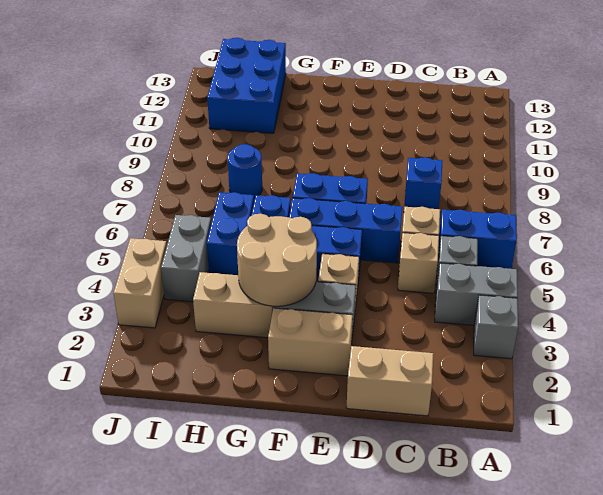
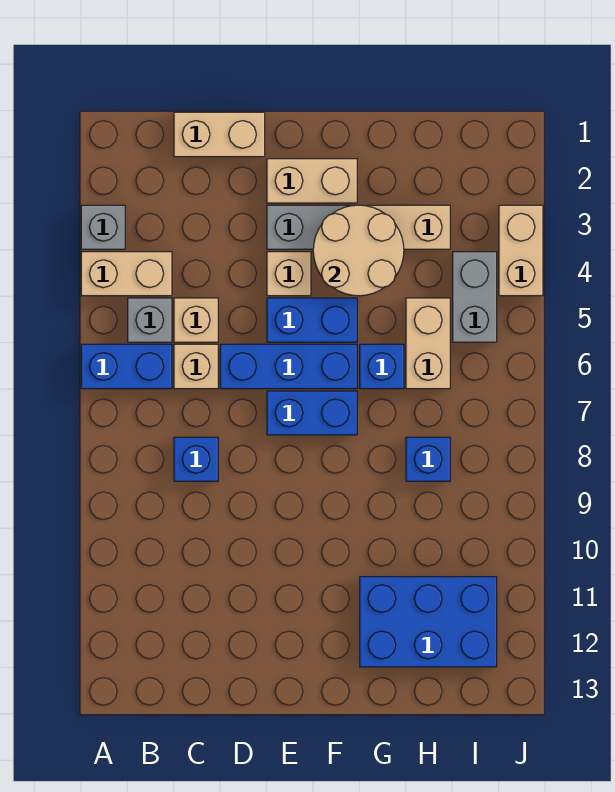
grey 1x2 brick [435,263,518,325] -> tan 1x2 brick [81,252,172,296]
blue 1x2 brick [207,192,254,275] -> tan 1x2 brick [406,298,450,389]
blue 1x1 round brick [228,144,262,198] -> blue 1x1 brick [406,437,450,481]
blue 2x3 brick [207,38,286,133] -> blue 2x3 brick turned to [360,577,497,667]

